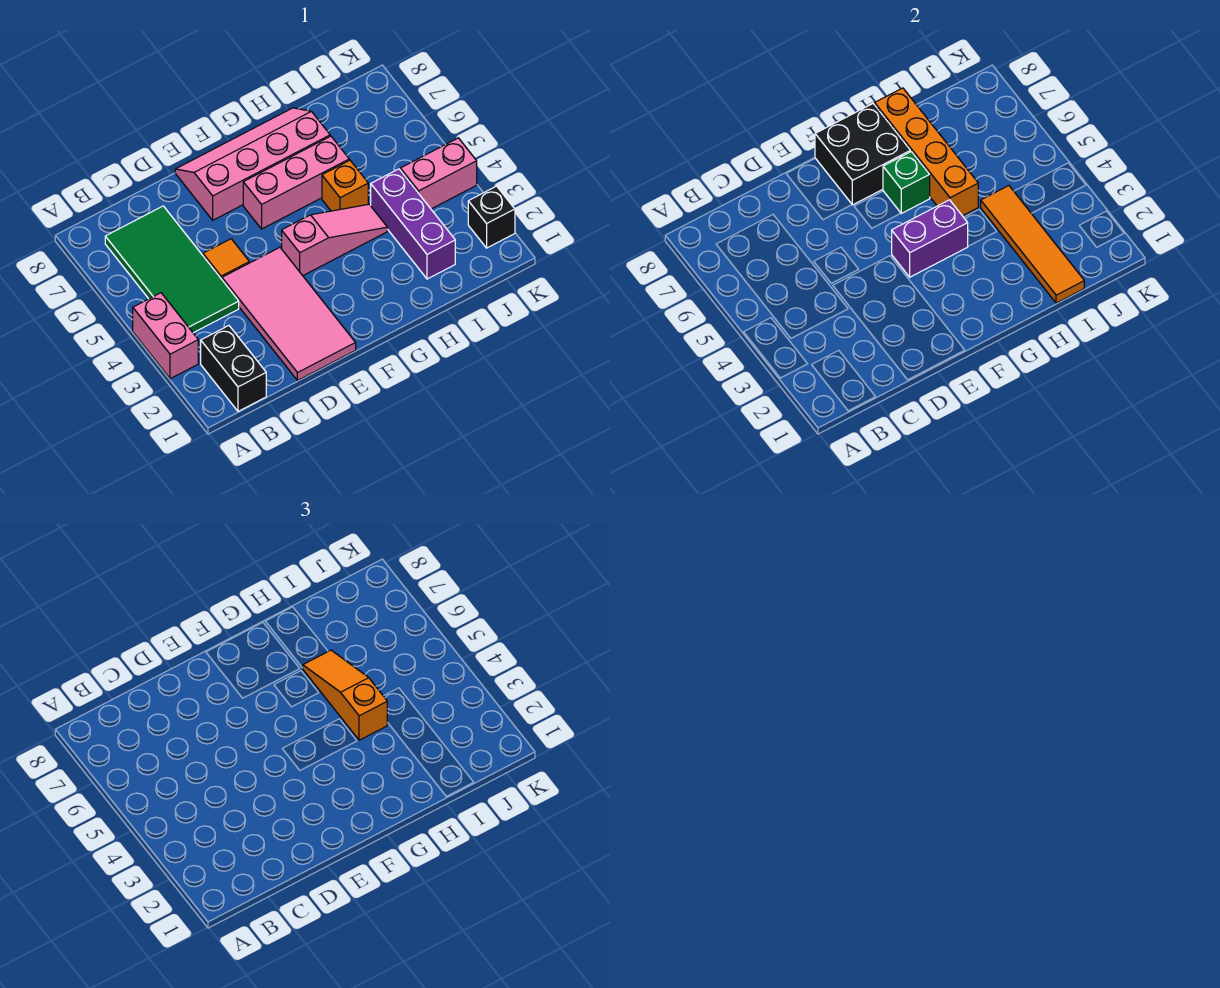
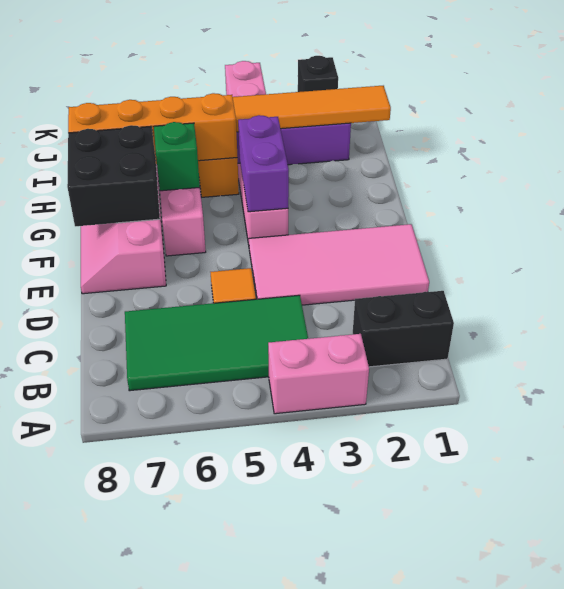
orange 1x3 slope [303,650,387,740] -> none

